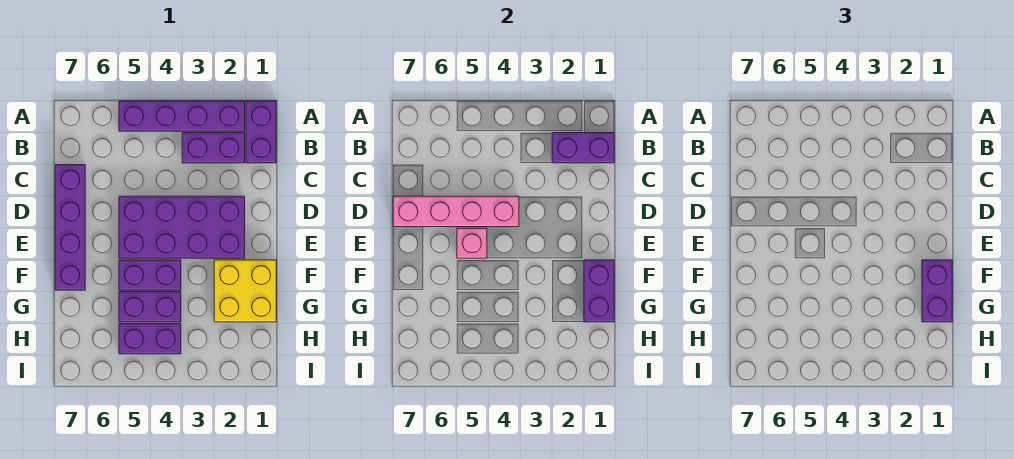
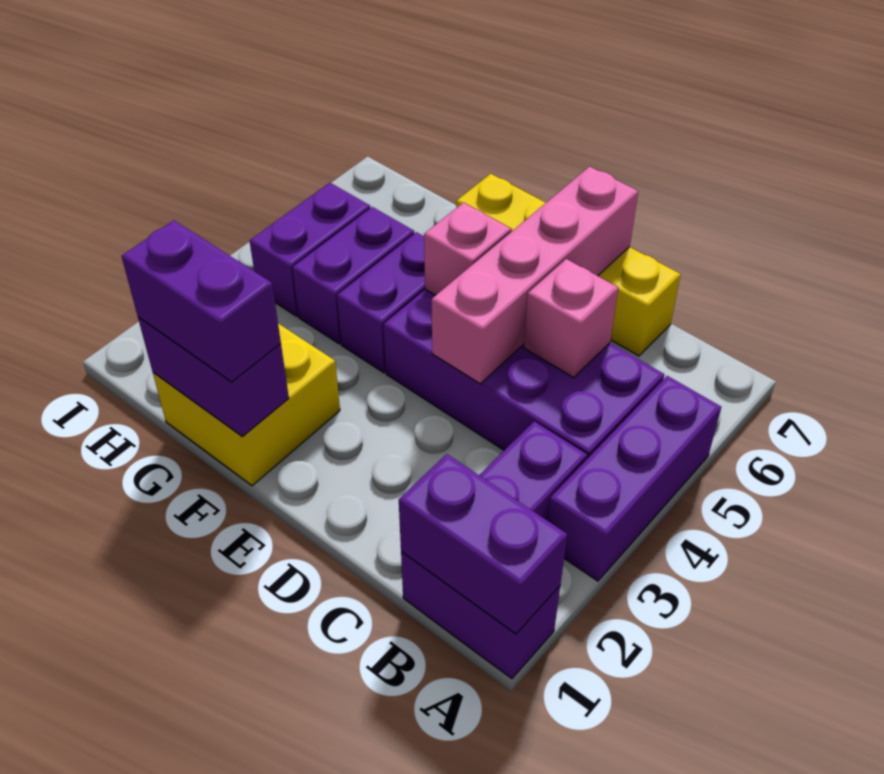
purple 1x4 brick [119,101,245,131] -> purple 1x3 brick [547,376,721,581]
purple 1x2 brick [552,133,614,163] -> purple 1x2 brick turned to [399,454,567,634]
none -> pink 1x1 brick [524,259,618,378]
purple 1x4 brick [55,165,85,290] -> yellow 1x4 brick [456,174,681,356]
purple 2x4 brick [119,196,245,258] -> purple 2x4 brick turned to [383,289,664,459]

